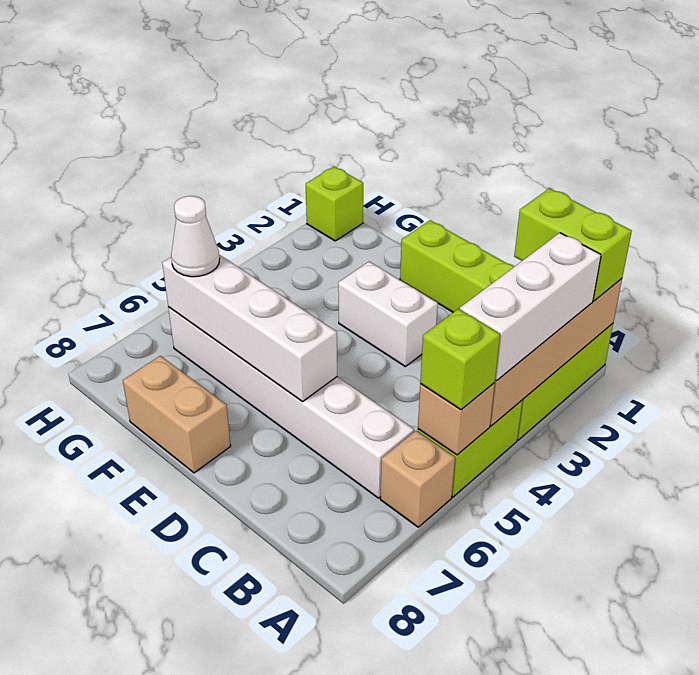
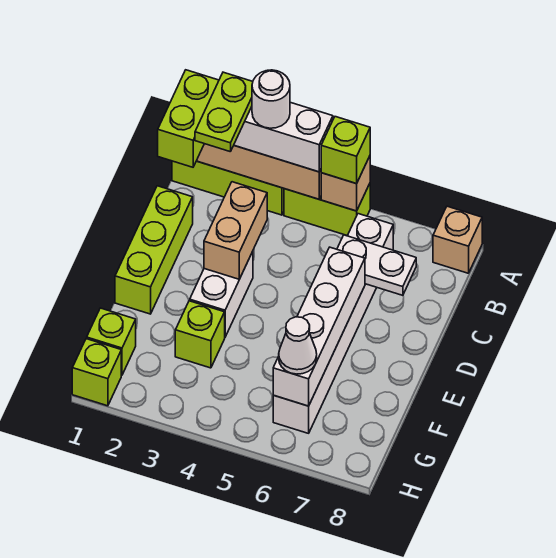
none -> lime 1x2 plate [195,72,253,152]
none -> white 1x1 round brick [252,70,290,128]
tan 1x1 brick [380,431,455,527] -> tan 1x1 brick moved to [433,206,482,273]
none -> white 1x2 plate [337,235,416,295]
tan 1x2 brick [123,356,231,473] -> tan 1x2 brick moved to [204,182,267,279]
none -> lime 1x1 brick [175,301,225,368]
none -> lime 1x1 brick [87,308,136,375]

